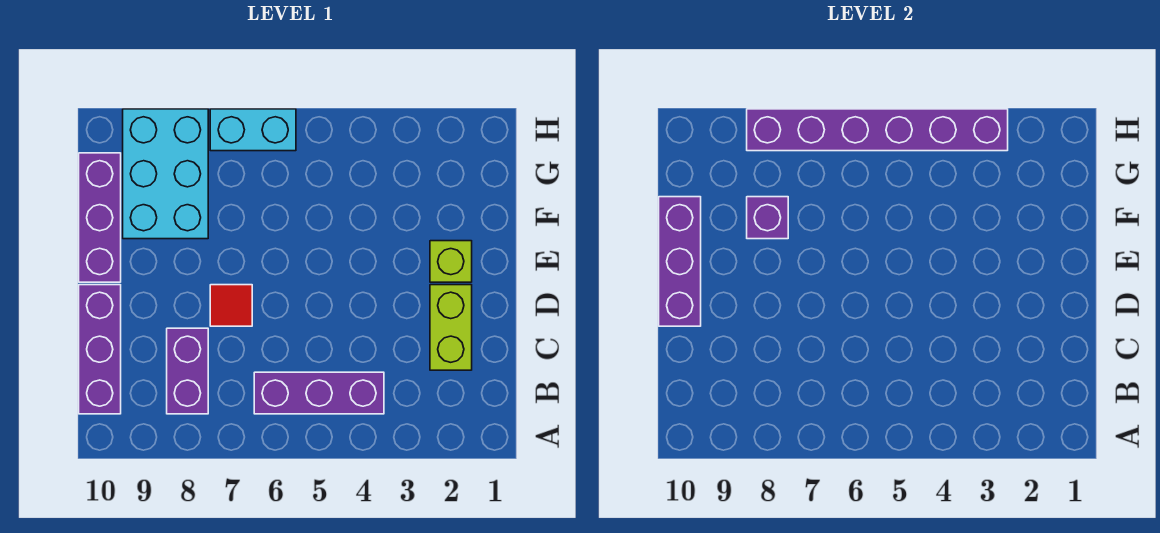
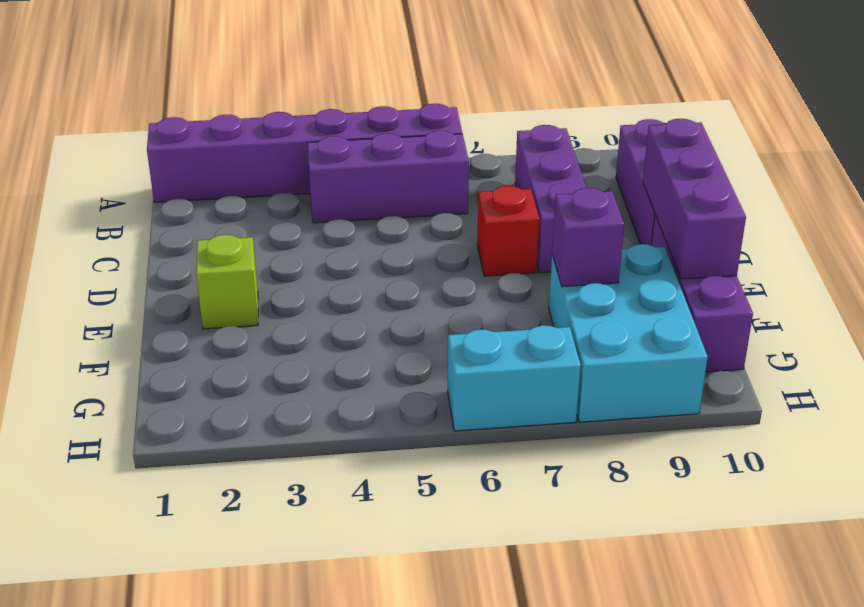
purple 1x2 brick [167,328,208,414] -> purple 1x3 brick [515,125,586,273]
lime 1x2 brick [430,285,472,370] -> none
red 1x1 tile [210,285,252,326] -> red 1x1 brick [477,186,539,276]
purple 1x6 brick [747,109,1008,151] -> purple 1x6 brick moved to [147,104,462,202]

